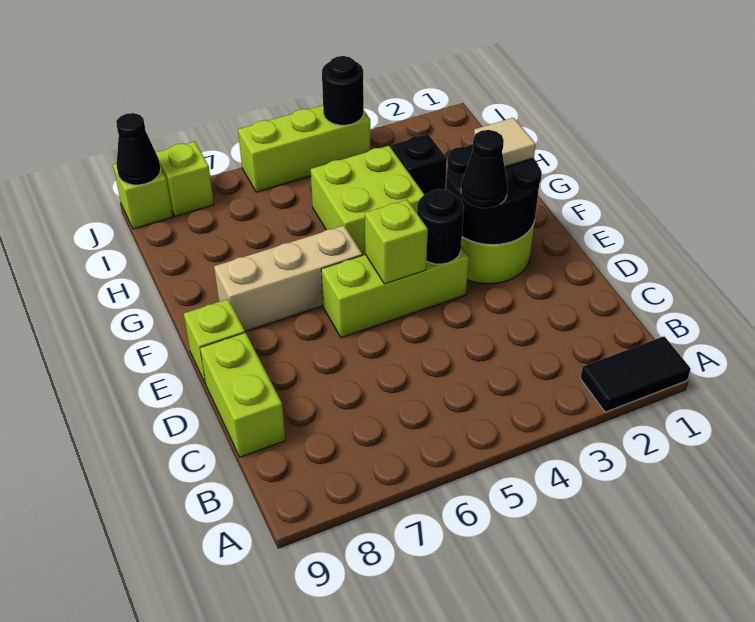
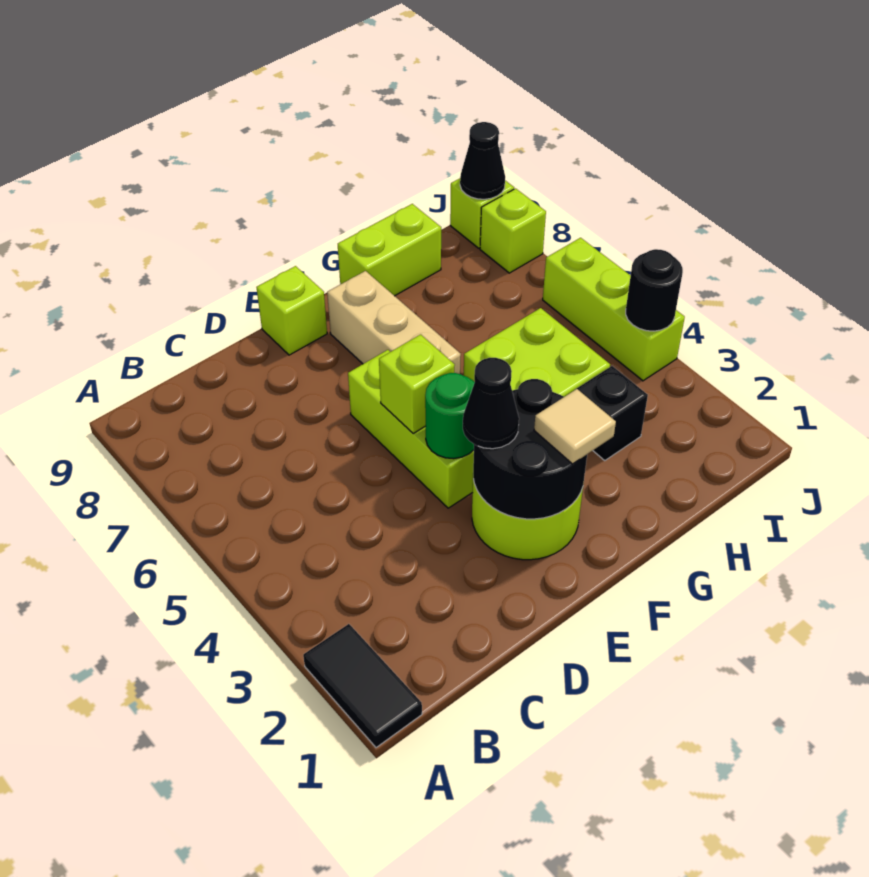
lime 1x2 brick [200,333,285,457] -> lime 1x2 brick moved to [338,204,441,296]
black 1x1 round brick [417,189,464,264] -> green 1x1 round brick [425,373,475,459]

